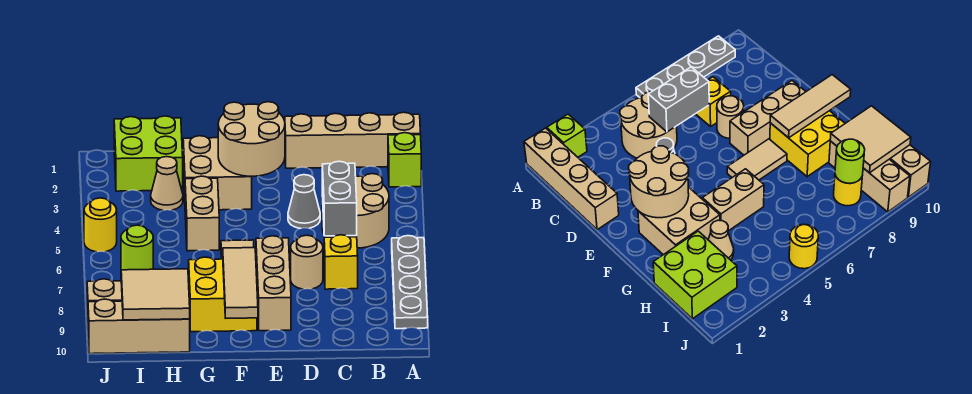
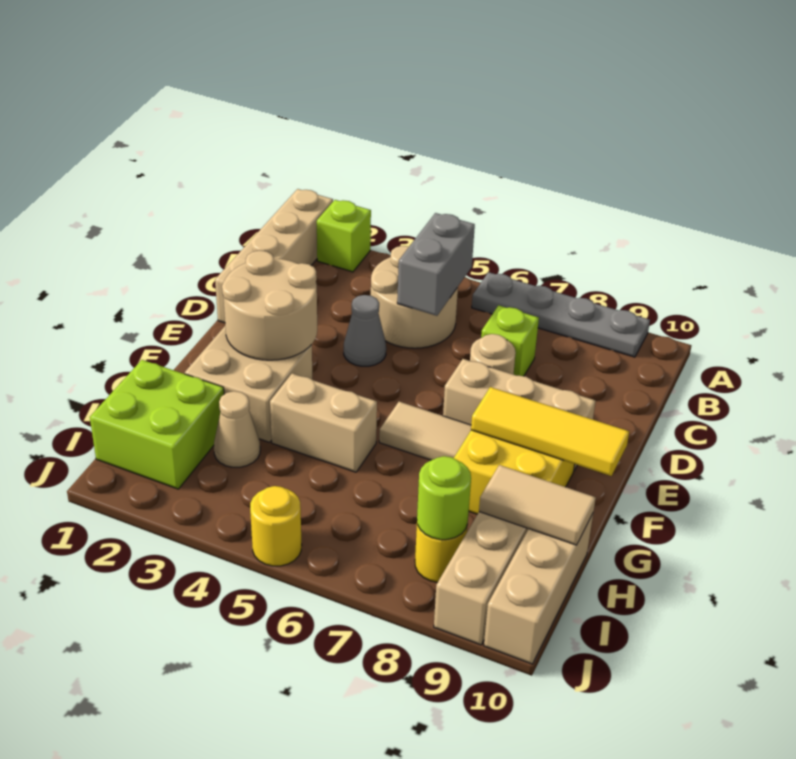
grey 1x2 brick [322,161,357,236] -> grey 1x2 brick turned to [397,213,475,316]
yellow 1x1 brick [324,235,358,289] -> lime 1x1 brick [481,305,539,376]
tan 1x3 tile [223,248,258,318] -> yellow 1x3 tile [471,387,629,476]
tan 2x2 tile [121,269,190,320] -> tan 1x2 tile [479,465,596,545]

